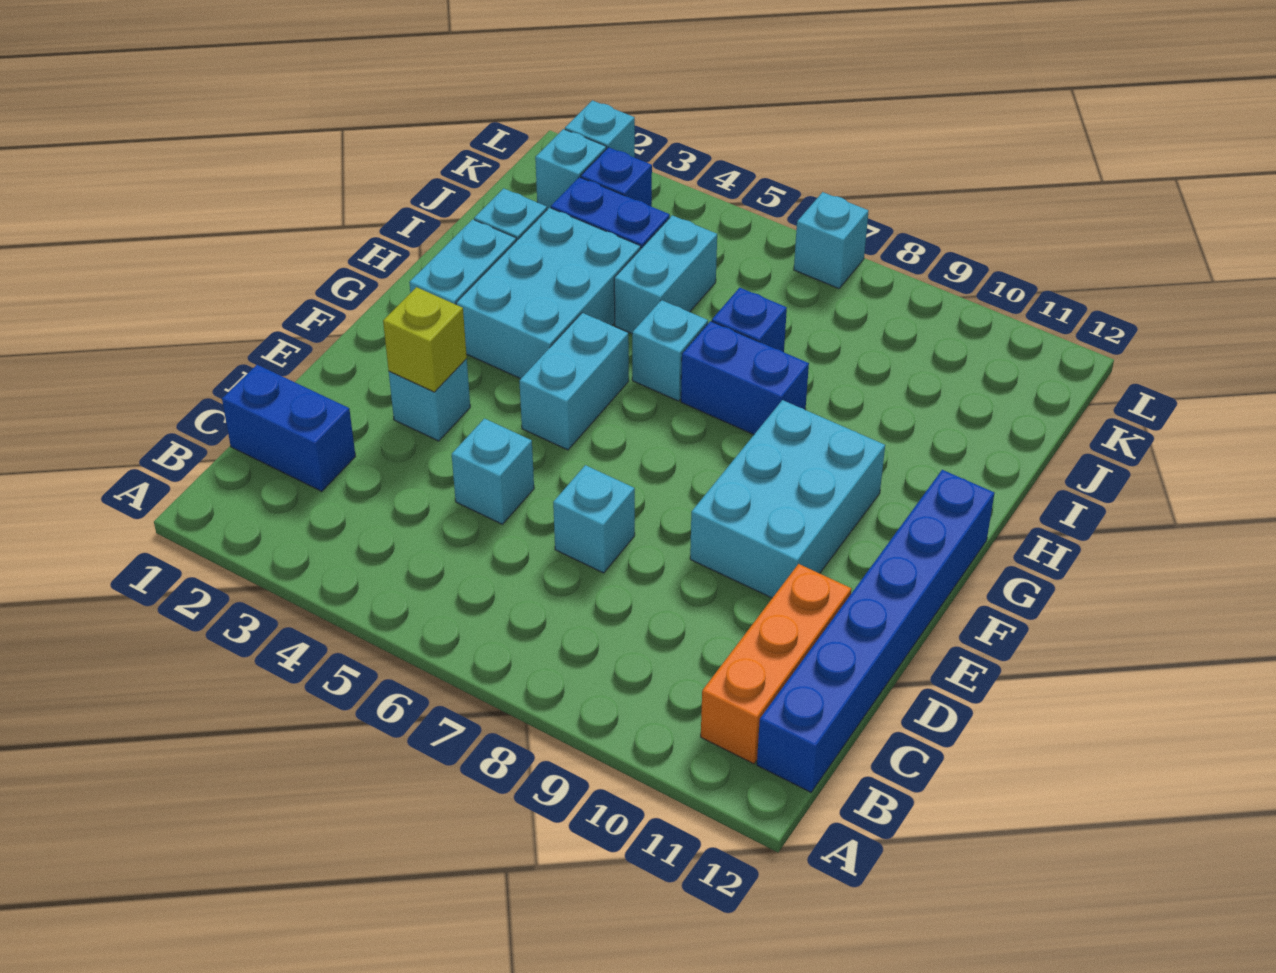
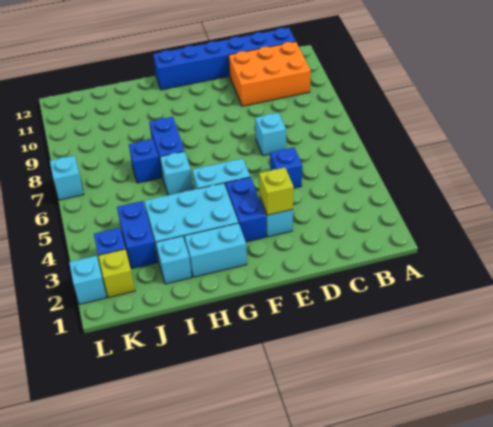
orange 1x3 brick [701,564,851,764] -> orange 2x3 brick [229,42,311,106]
blue 1x2 brick [222,365,356,491] -> blue 1x2 brick moved to [225,177,266,242]
cyan 1x1 brick [452,418,534,524] -> blue 1x1 brick [270,147,302,188]
cyan 2x3 brick [690,400,885,598] -> none
cyan 1x2 brick [614,215,717,334] -> none
cyan 1x1 brick [535,129,606,209] -> lime 1x1 brick [98,249,135,298]

